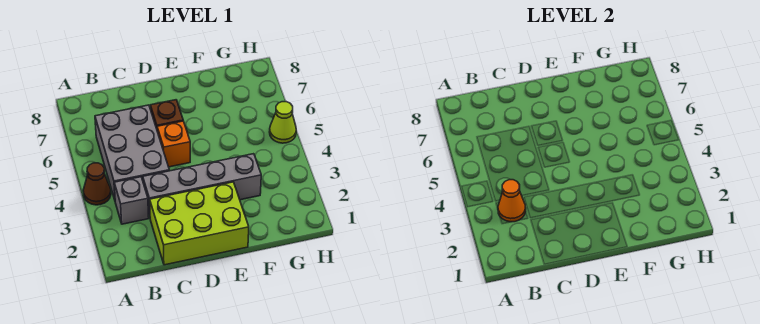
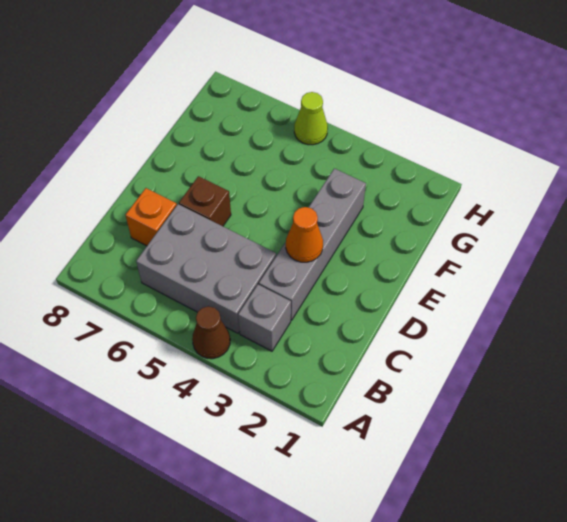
orange 1x1 cone [498,180,526,222] -> orange 1x1 cone moved to [286,207,323,262]
lime 2x3 brick [150,182,249,265] -> none
orange 1x1 brick [157,121,190,167] -> orange 1x1 brick moved to [126,188,177,246]

